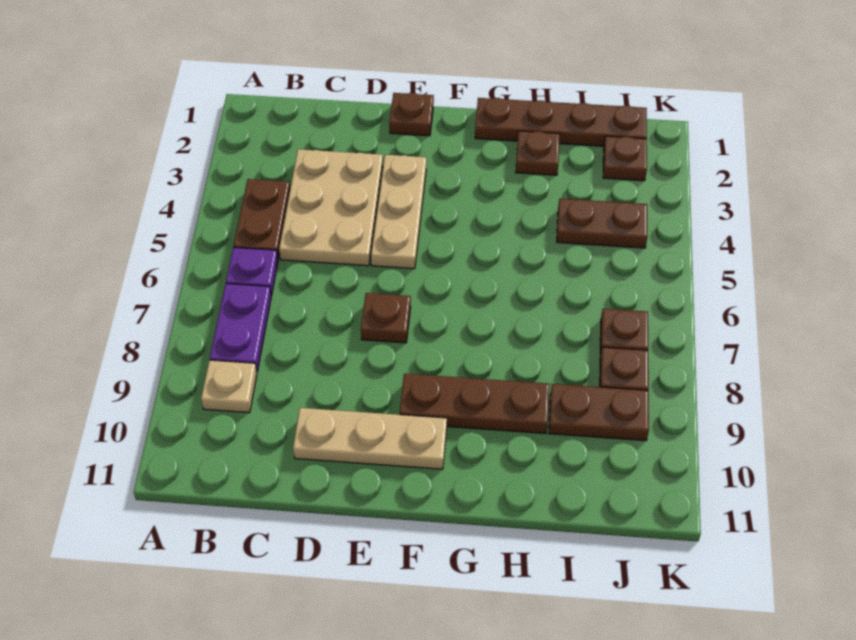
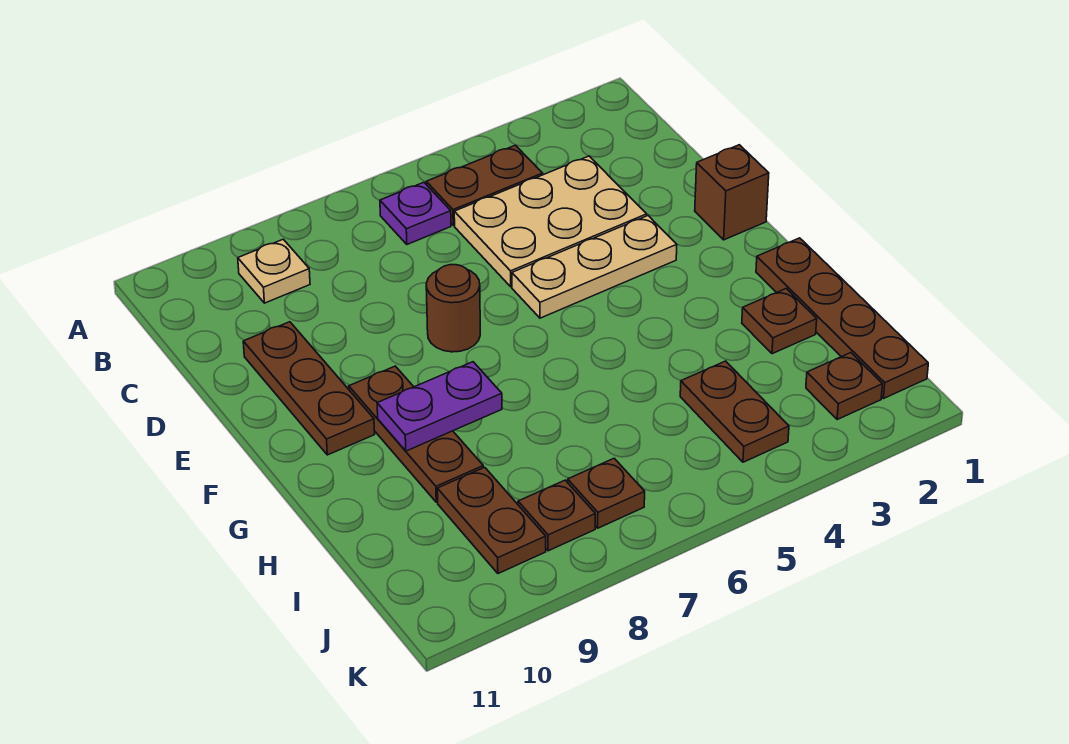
purple 1x2 plate [210,284,271,371] -> purple 1x2 plate moved to [377,362,502,451]
tan 1x3 plate [293,408,447,469] -> brown 1x3 plate [243,322,375,455]
brown 1x1 plate [389,93,434,136] -> brown 1x1 brick [695,145,769,240]
brown 1x1 plate [361,293,411,343] -> brown 1x1 round brick [426,265,480,352]

